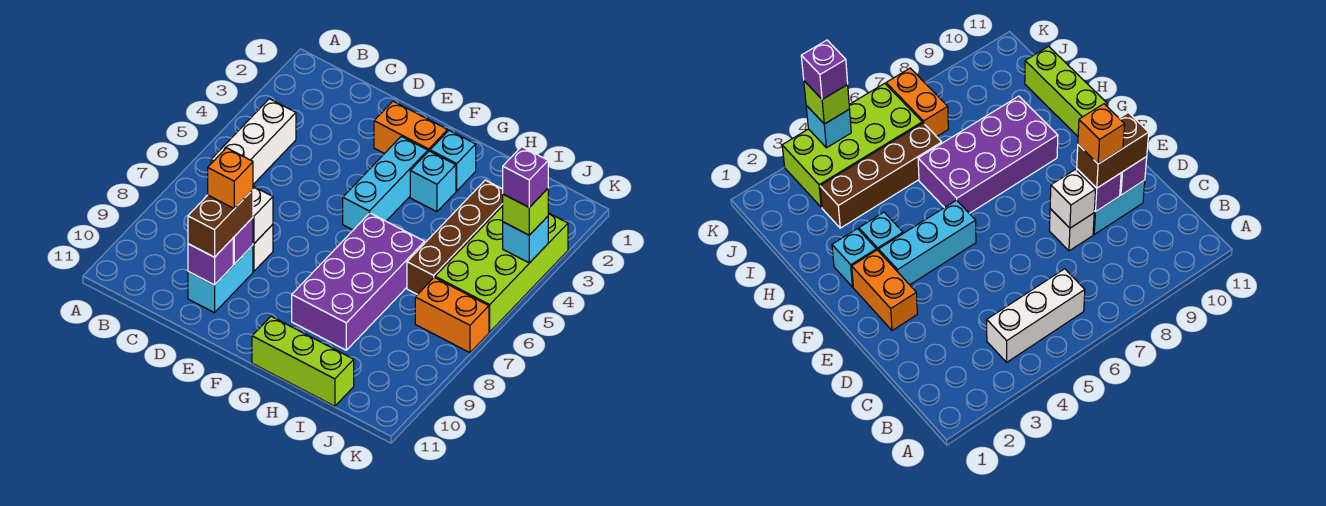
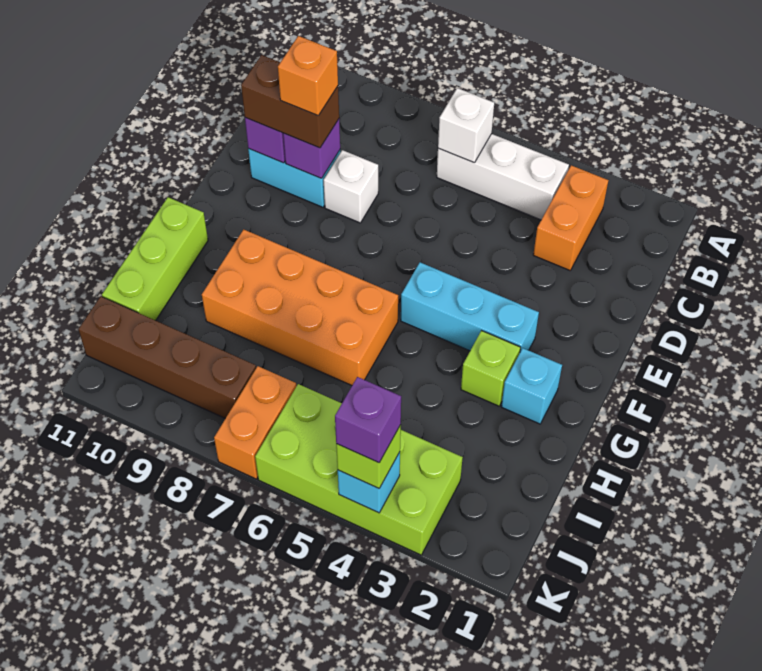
white 1x1 brick [253,186,273,244] -> white 1x1 brick moved to [438,88,494,163]
orange 1x2 brick [374,101,448,154] -> orange 1x2 brick moved to [533,165,608,270]
cyan 1x1 brick [410,151,456,212] -> lime 1x1 brick [461,331,520,406]
purple 2x4 brick [292,213,425,350] -> orange 2x4 brick [202,230,398,385]
brown 1x4 brick [407,180,503,295] -> brown 1x4 brick moved to [78,296,256,418]

